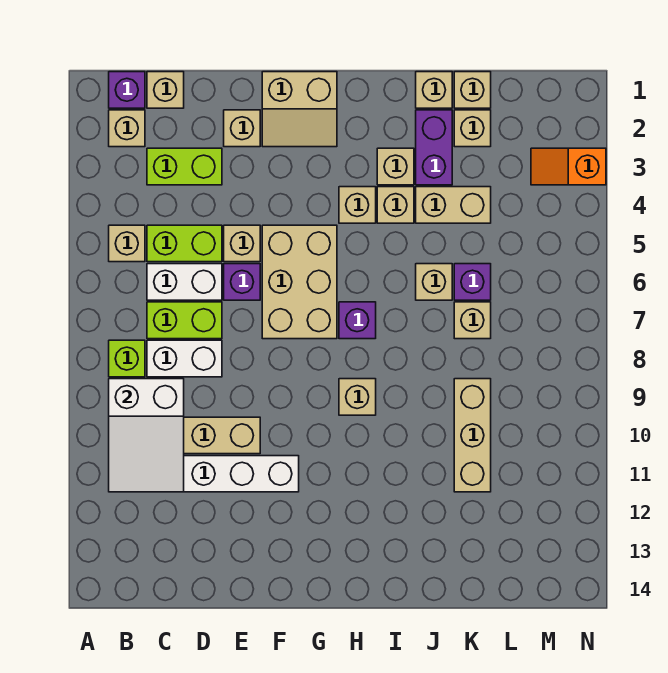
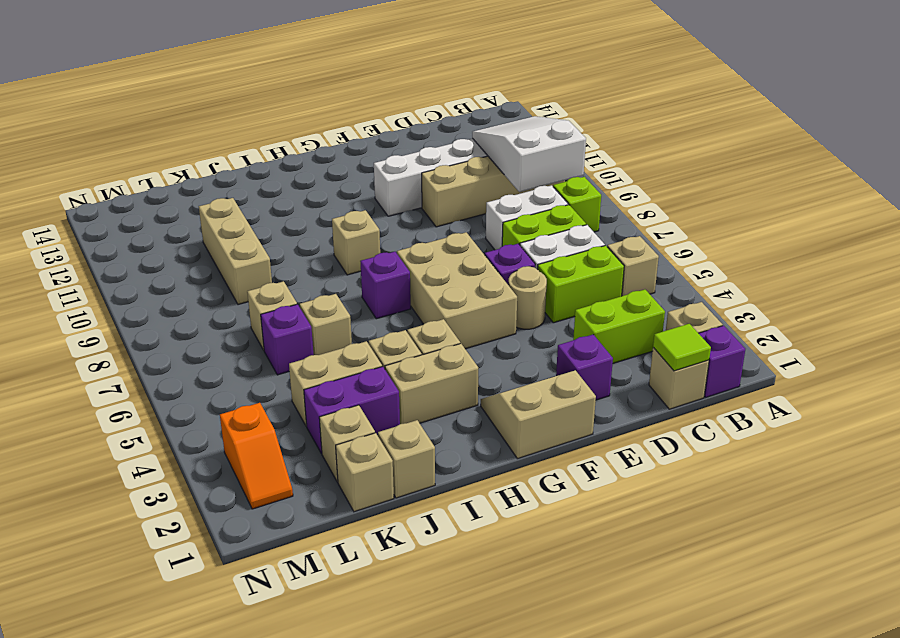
none -> lime 1x1 tile [653,324,711,371]
tan 1x1 brick [224,110,260,147] -> purple 1x1 brick [556,335,613,400]
tan 1x1 brick [224,225,260,262] -> tan 1x1 round brick [509,266,547,329]
tan 1x1 brick [377,148,414,185] -> tan 1x2 brick [385,343,478,424]
purple 1x2 brick [416,110,452,185] -> purple 1x2 brick turned to [304,366,400,454]
orange 1x2 slope [531,148,606,185] -> orange 1x2 slope turned to [220,403,293,509]

